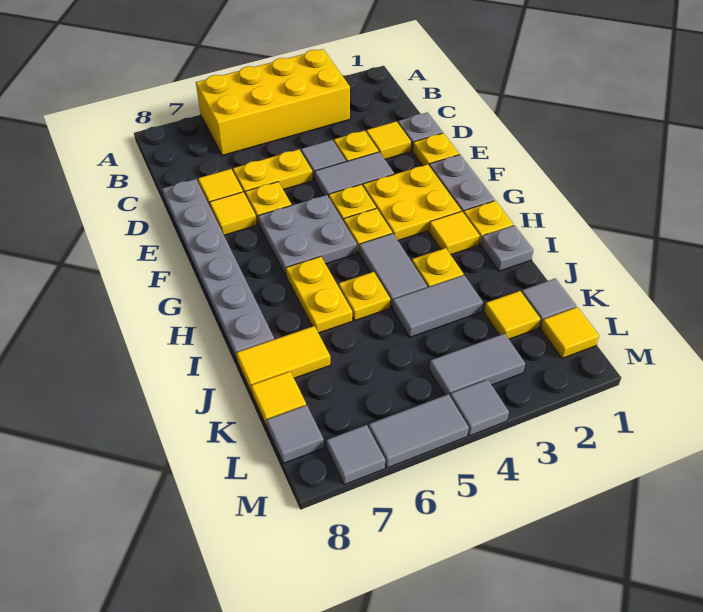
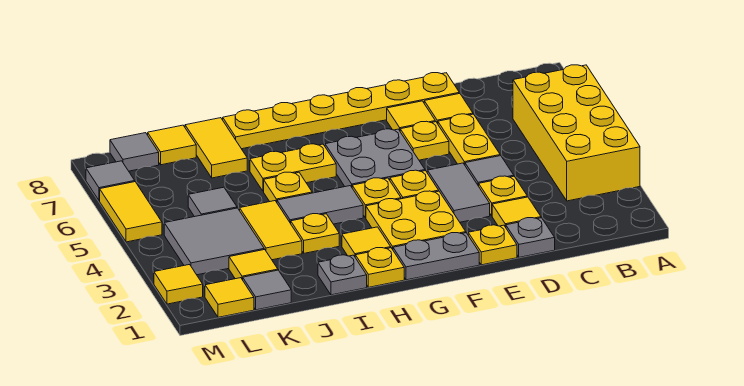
grey 1x6 plate [162,179,274,359] -> yellow 1x6 plate [223,73,459,149]
grey 1x2 tile [392,275,483,337] -> yellow 1x2 tile [240,201,302,260]
grey 1x2 tile [429,333,525,396] -> grey 2x2 tile [164,208,264,275]
none -> yellow 1x1 tile [154,265,203,304]
grey 1x1 tile [450,379,509,436] -> grey 1x1 tile moved to [188,187,237,217]
grey 1x2 tile [369,394,469,468] -> yellow 1x2 tile [100,182,162,242]

